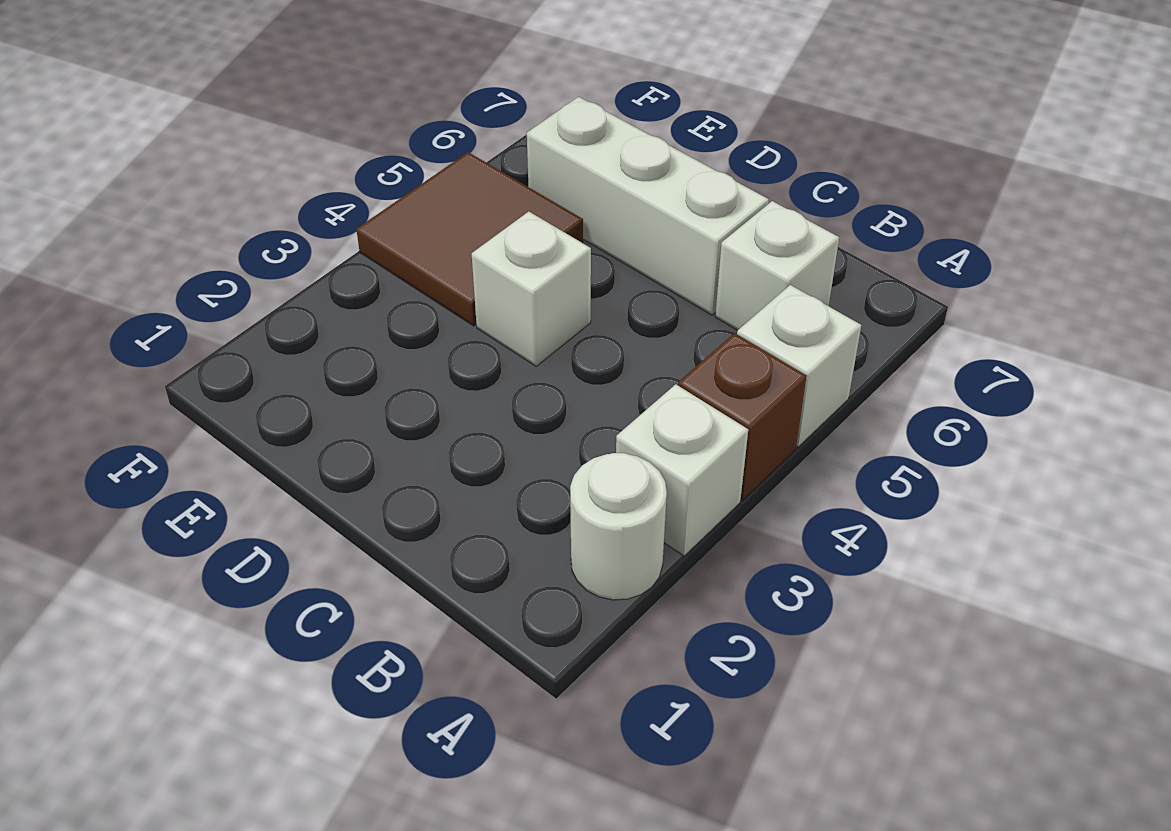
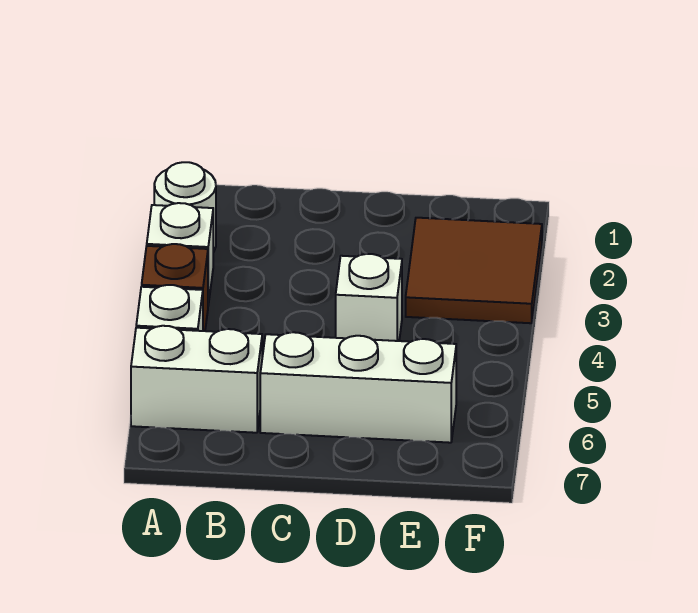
white 1x1 brick [715,201,839,330] -> white 1x2 brick [131,326,262,433]
brown 2x2 tile [356,152,583,326] -> brown 2x2 tile moved to [406,218,542,323]

